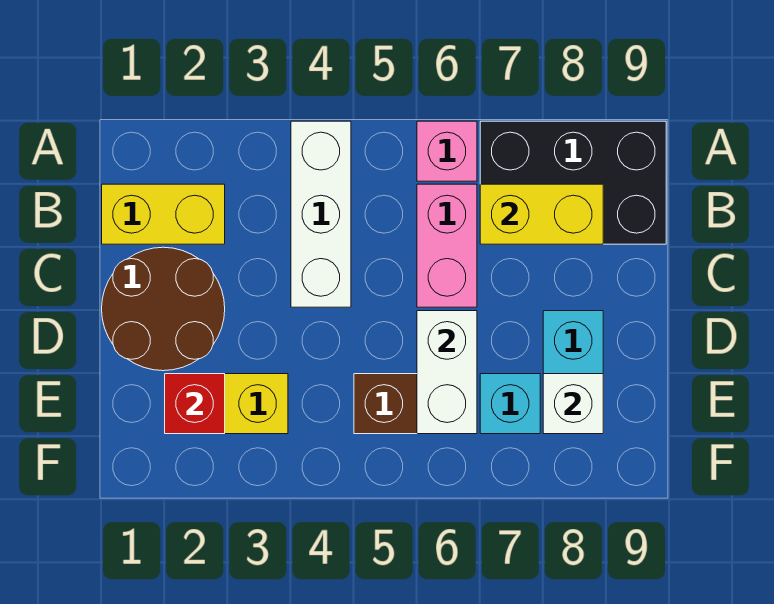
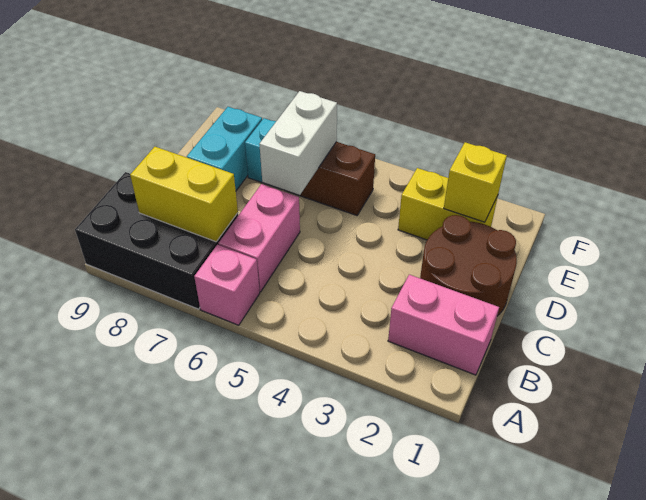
white 1x3 brick [291,121,351,307] -> none
yellow 1x2 brick [102,184,225,244] -> pink 1x2 brick [388,275,499,375]
red 1x1 brick [165,374,225,434] -> yellow 1x1 brick [444,142,507,222]
white 1x1 brick [543,374,603,434] -> none

